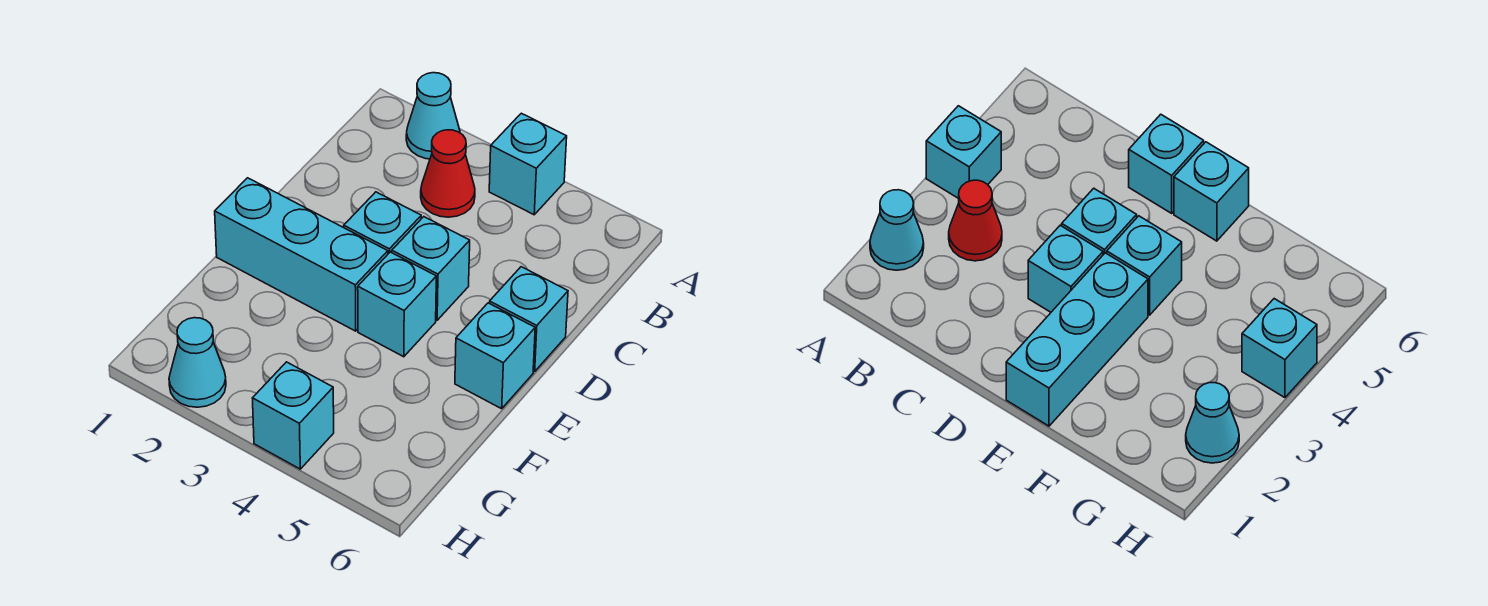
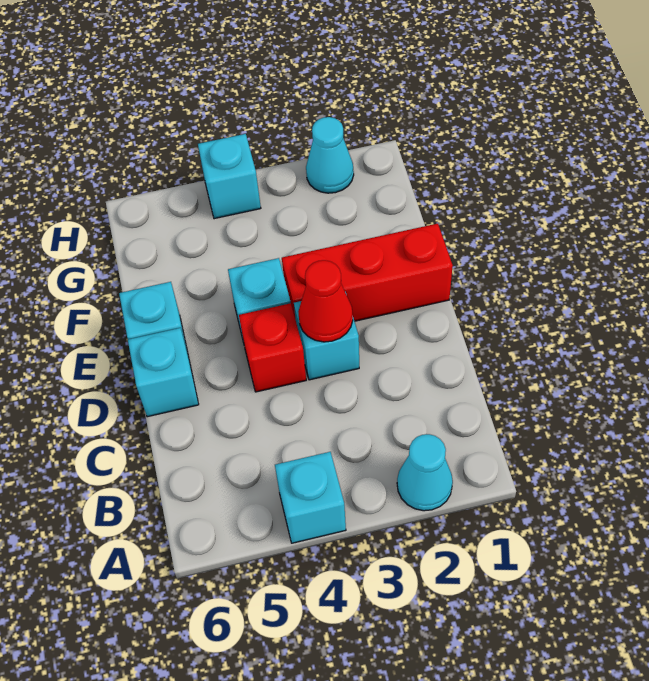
red 1x1 cone [421,130,475,217] -> red 1x1 cone moved to [298,260,353,342]
cyan 1x1 brick [392,217,470,320] -> red 1x1 brick [239,303,306,392]
cyan 1x3 brick [215,178,388,331] -> red 1x3 brick [282,224,453,321]

